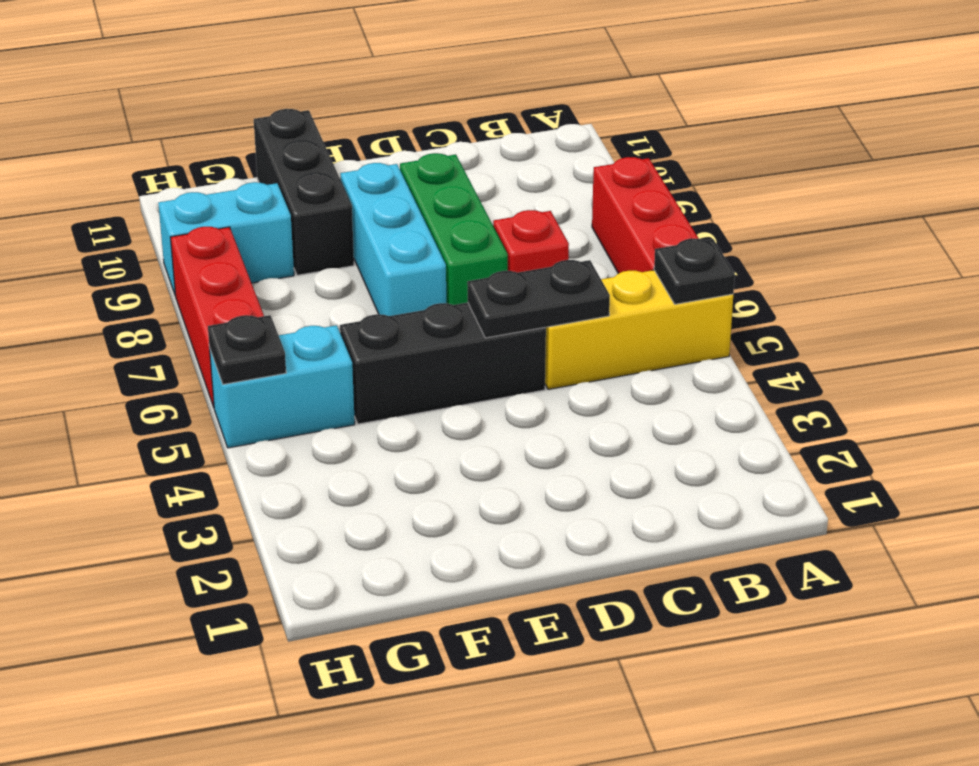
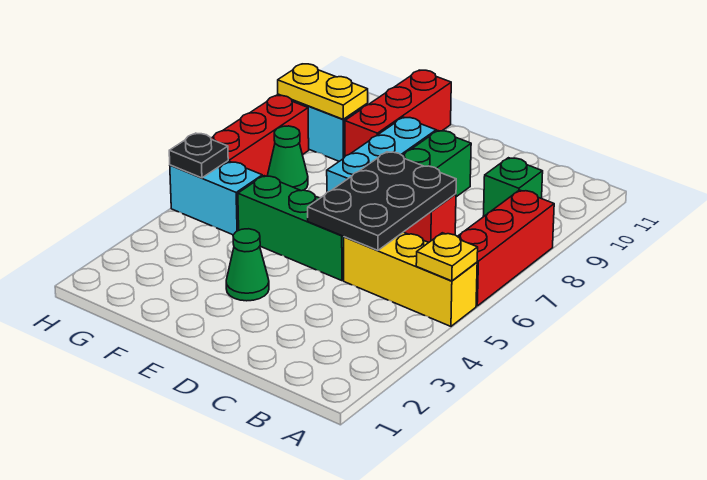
black 1x1 plate [654,239,735,304] -> yellow 1x1 plate [416,233,478,281]
none -> green 1x1 brick [483,158,543,217]
black 1x2 plate [467,260,610,338] -> black 2x3 plate [308,152,456,250]
black 1x3 brick [340,303,546,424] -> green 1x3 brick [238,176,344,281]
none -> green 1x1 cone [226,229,269,301]
black 1x3 brick [254,109,354,275] -> red 1x3 brick [345,70,451,156]
none -> green 1x1 cone [267,126,308,191]
none -> yellow 1x2 plate [278,64,368,119]

